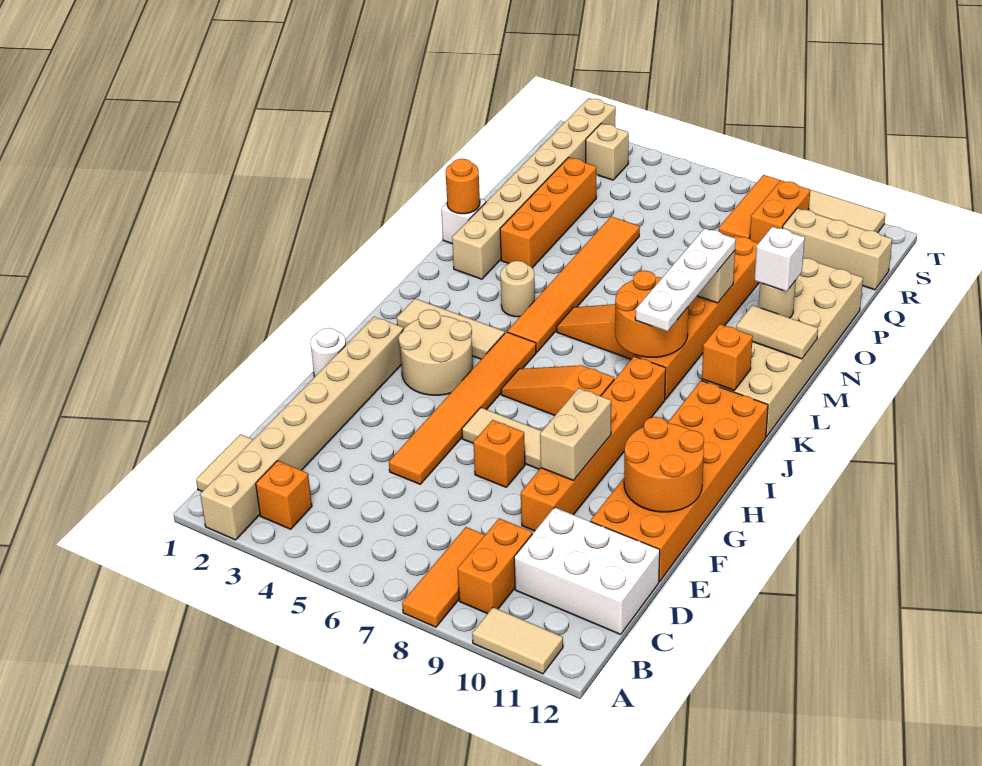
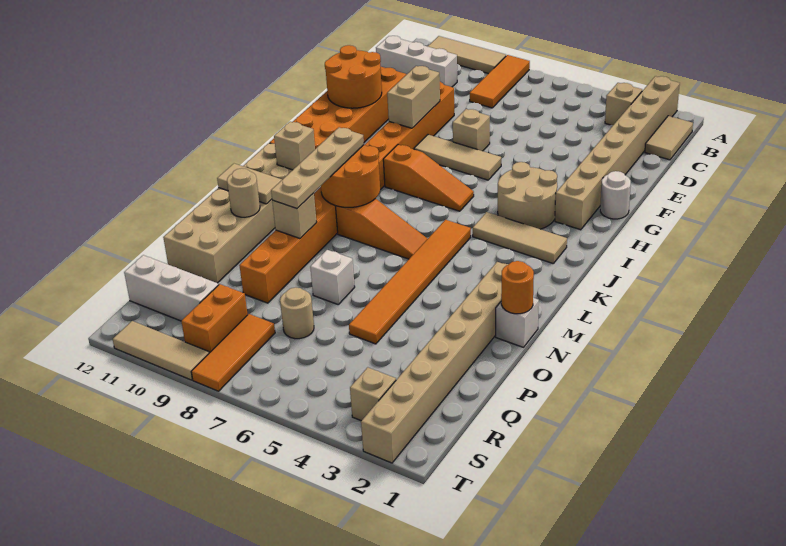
tan 1x2 tile [472,607,563,674] -> tan 1x3 tile [428,36,506,74]
orange 1x1 brick [256,461,312,529] -> tan 1x1 brick [605,83,642,125]
orange 1x2 brick [457,518,532,614] -> none
white 2x3 brick [514,507,660,634] -> white 1x3 brick [376,36,457,87]
orange 1x6 tile [389,332,536,484] -> none
orange 1x1 brick [473,420,525,487] -> tan 1x1 brick [453,109,490,151]
white 1x4 plate [635,228,736,332] -> tan 1x4 plate [271,127,364,209]
orange 1x1 brick [702,324,753,390] -> tan 1x1 brick [274,122,315,170]
tan 1x1 round brick [500,261,535,317] -> tan 1x1 round brick moved to [280,287,314,339]
orange 1x4 brick [500,157,596,268] -> none
white 1x1 brick [754,227,805,291] -> white 1x1 brick moved to [310,250,355,304]
tan 1x3 brick [783,208,892,290] -> white 1x3 brick [124,255,219,321]

